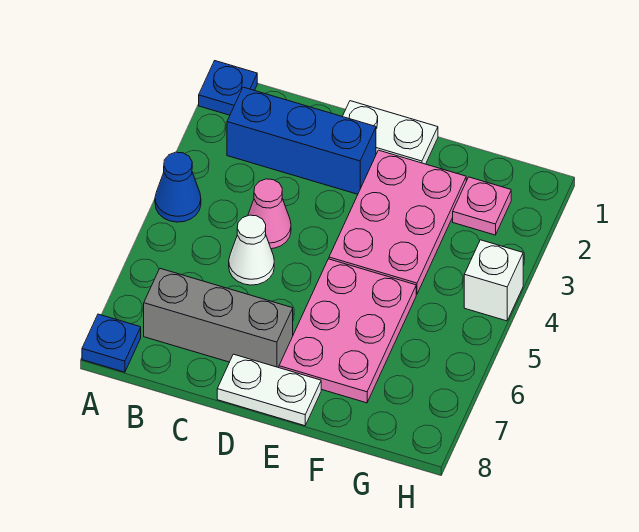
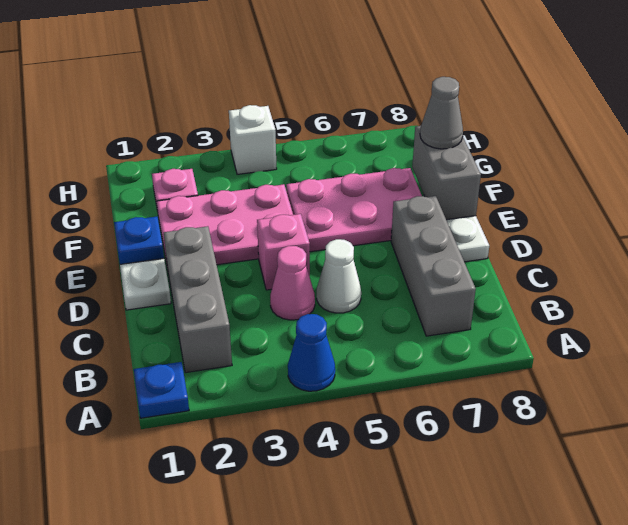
blue 1x1 plate [82,314,141,372] -> blue 1x1 plate moved to [114,217,164,264]
blue 1x3 brick [227,87,376,194] -> grey 1x3 brick [164,226,232,373]
none -> pink 1x1 brick [257,214,310,290]
none -> grey 1x2 brick [412,126,481,220]
none -> grey 1x1 cone [420,77,463,149]

